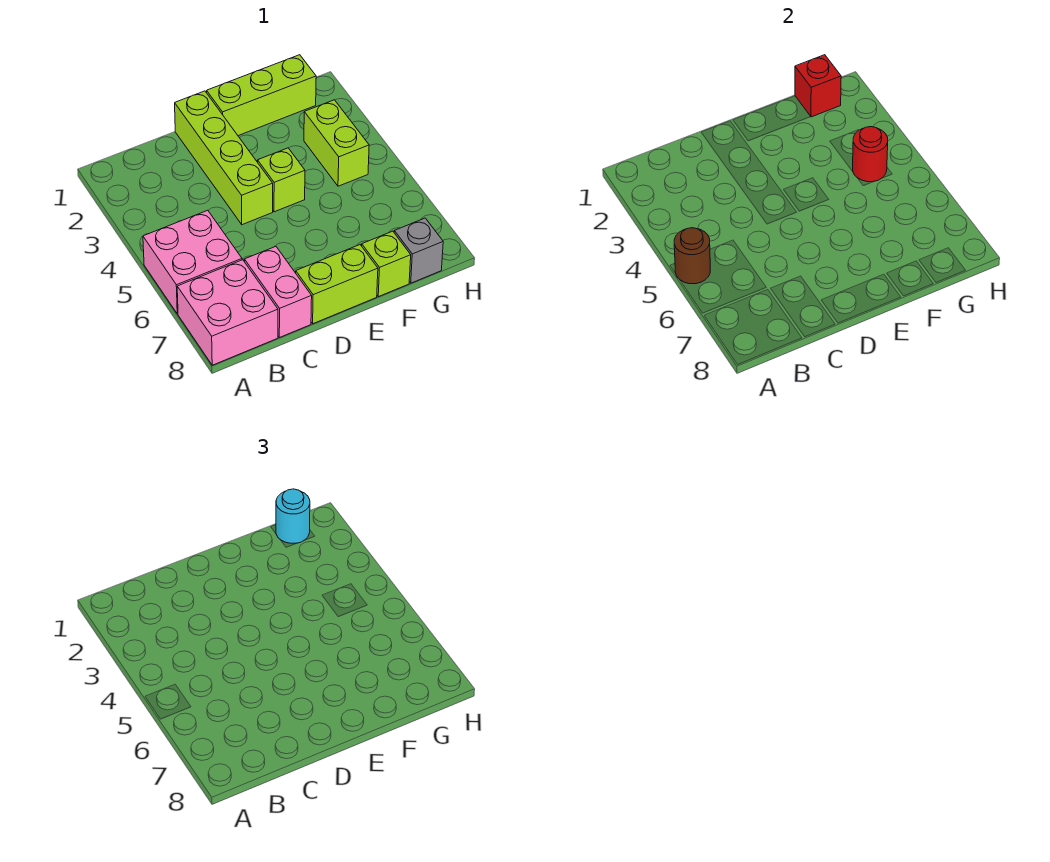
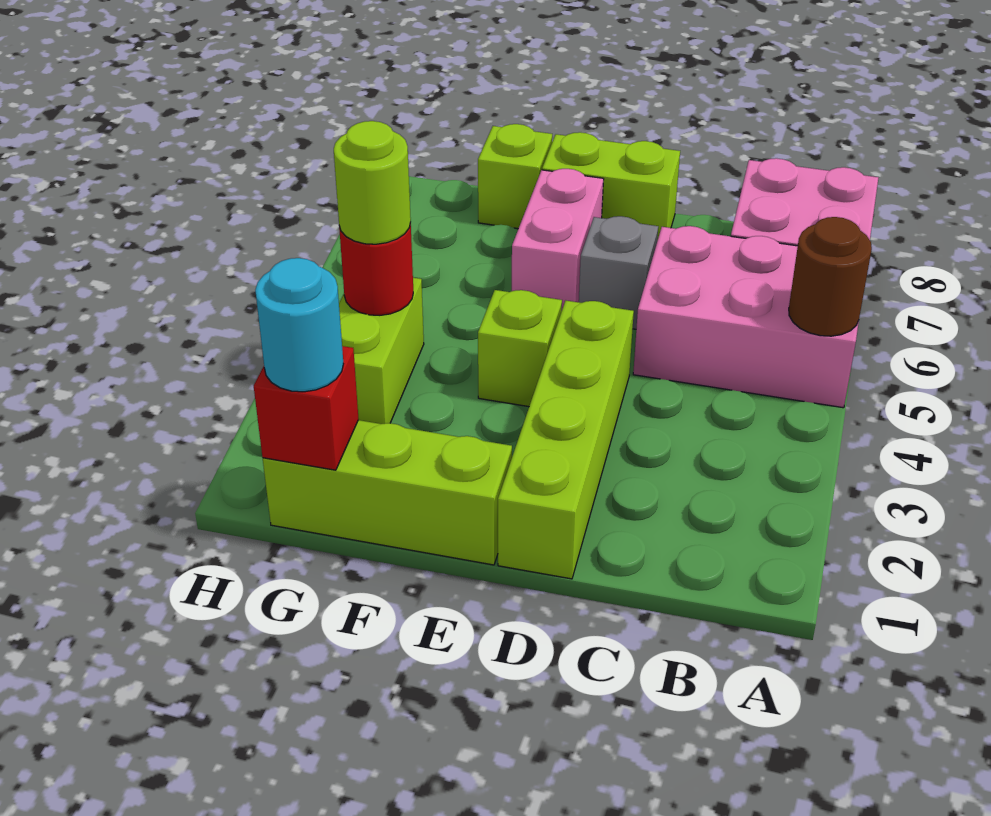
pink 2x2 brick [143,210,242,314] -> pink 2x3 brick [633,226,859,408]
pink 1x2 brick [244,247,312,338] -> pink 1x2 brick moved to [512,169,604,309]
none -> lime 1x1 round brick [334,121,411,244]
grey 1x1 brick [394,218,443,283] -> grey 1x1 brick moved to [579,216,658,329]

